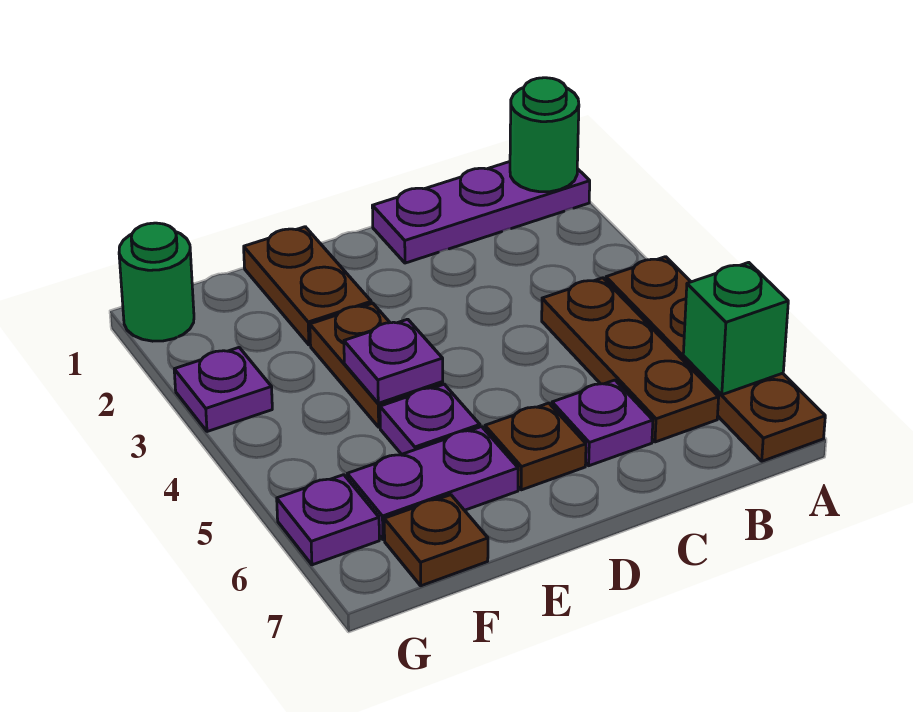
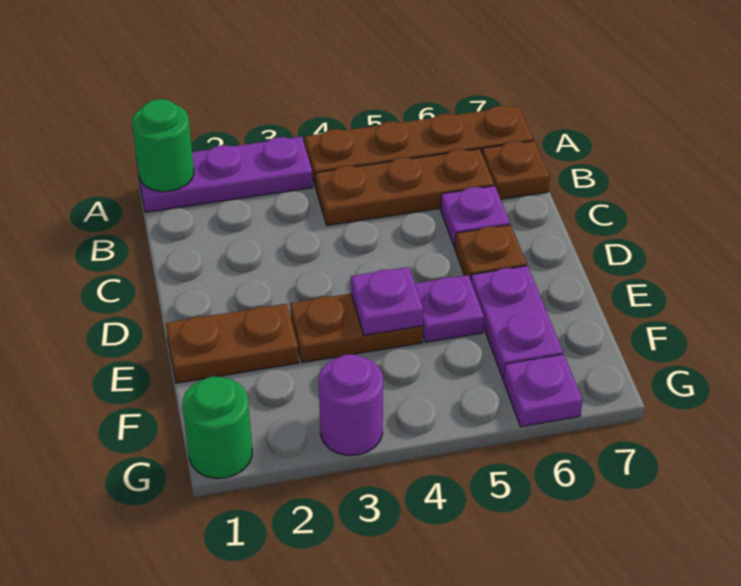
purple 1x3 plate [372,162,590,263] -> purple 1x3 plate turned to [136,137,313,212]
green 1x1 brick [683,262,788,395] -> none
brown 1x1 plate [384,495,488,586] -> brown 1x1 plate moved to [482,141,550,199]
purple 1x1 plate [174,348,272,432] -> purple 1x1 round brick [318,354,383,455]

